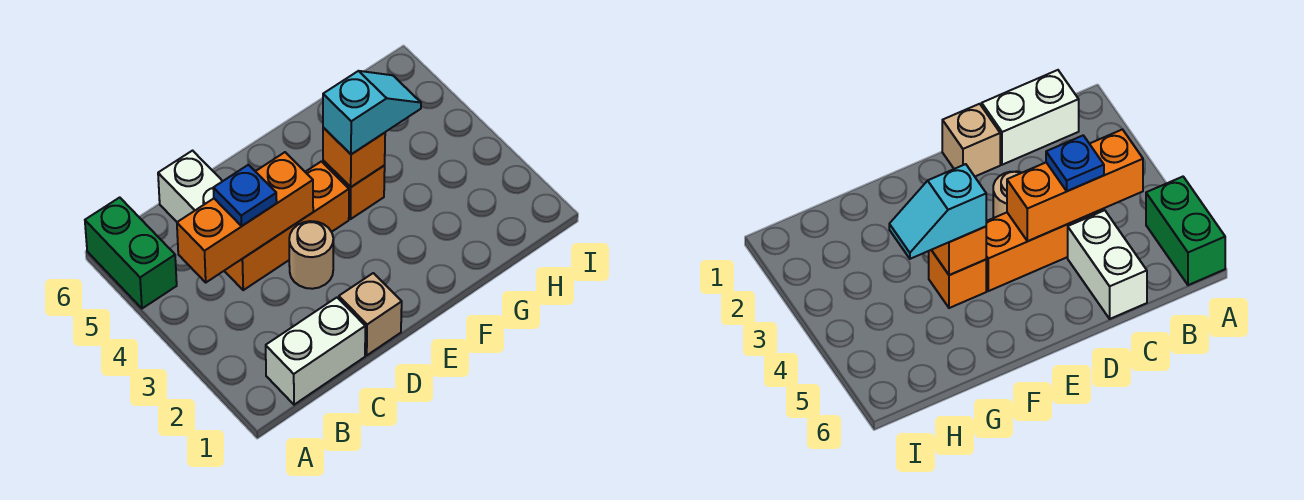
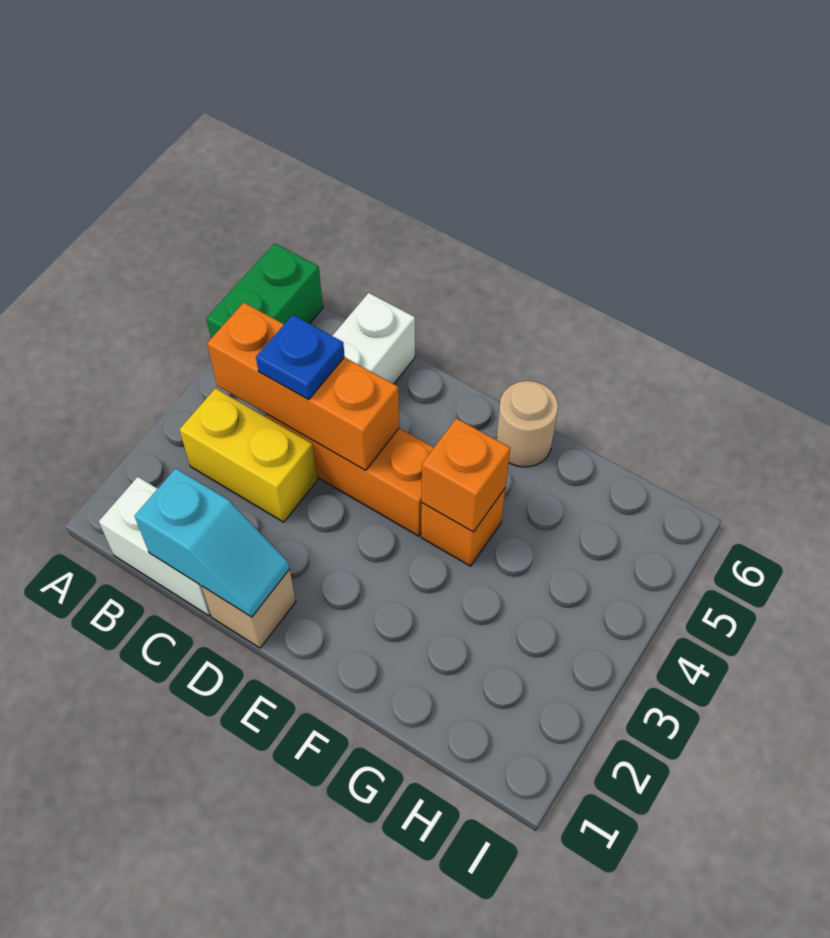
none -> yellow 1x2 brick [179,388,317,522]
tan 1x1 round brick [289,221,333,289] -> tan 1x1 round brick moved to [496,381,558,467]
cyan 1x2 slope [323,71,421,154] -> cyan 1x2 slope moved to [135,468,290,617]

